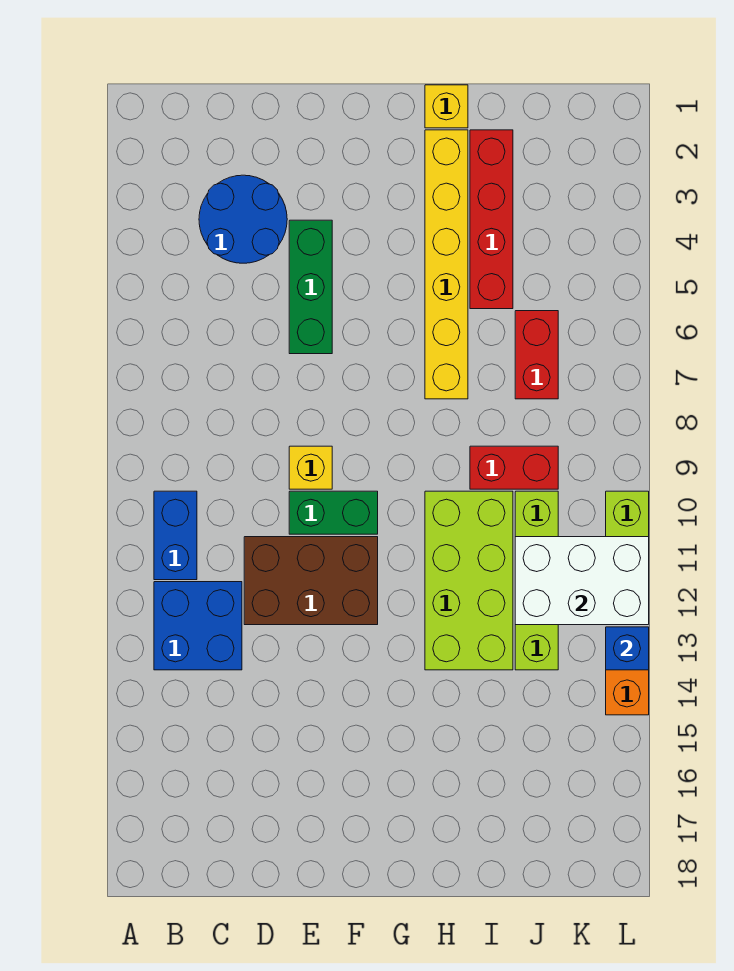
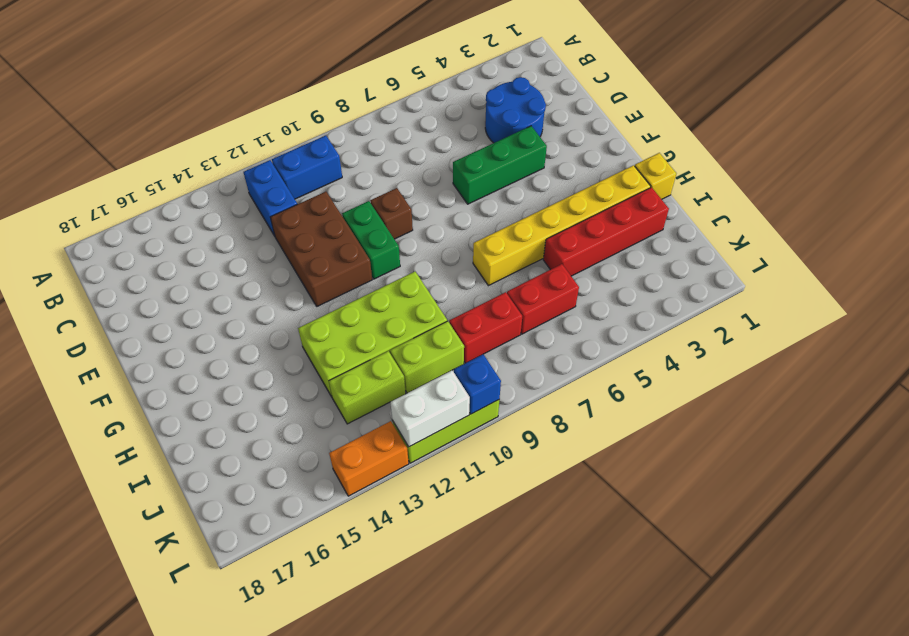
blue 2x2 brick [154,582,242,670] -> blue 1x2 brick [244,160,297,236]
yellow 1x1 brick [289,446,332,489] -> brown 1x1 brick [370,188,413,239]
red 1x2 brick [470,446,558,489] -> red 1x2 brick turned to [449,292,522,363]
white 2x3 brick [515,537,649,625] -> white 1x2 brick [390,370,470,447]
blue 1x1 brick [606,627,649,670] -> blue 1x1 brick moved to [454,354,501,414]

